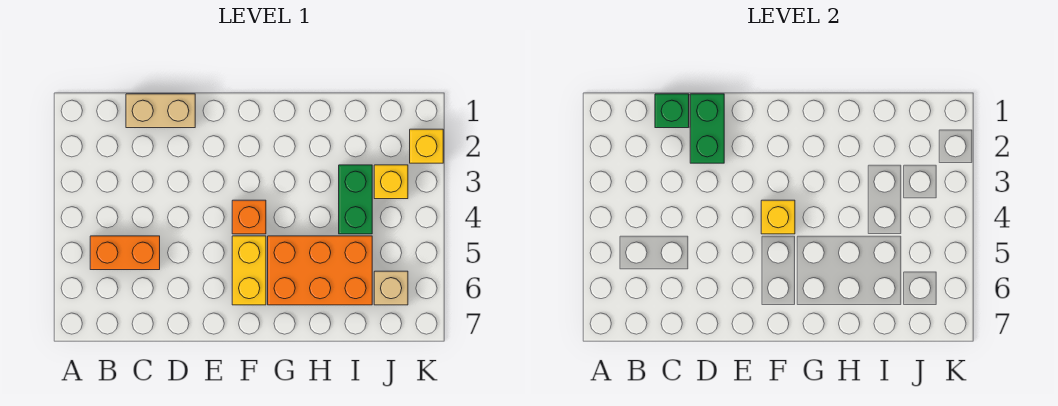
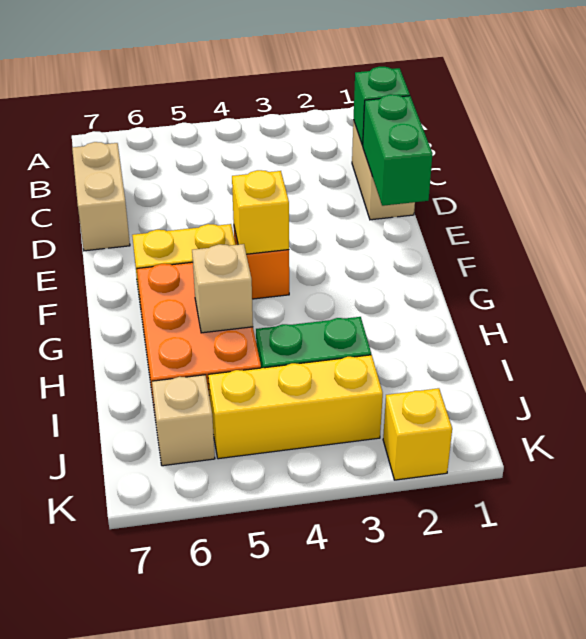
orange 1x2 brick [90,236,160,270] -> none
none -> tan 1x2 brick [72,142,130,251]
green 1x2 brick [690,94,724,163] -> green 1x2 brick turned to [362,94,432,206]
none -> tan 1x1 brick [192,244,253,333]
yellow 1x1 brick [374,165,408,199] -> yellow 1x3 brick [208,355,383,459]

